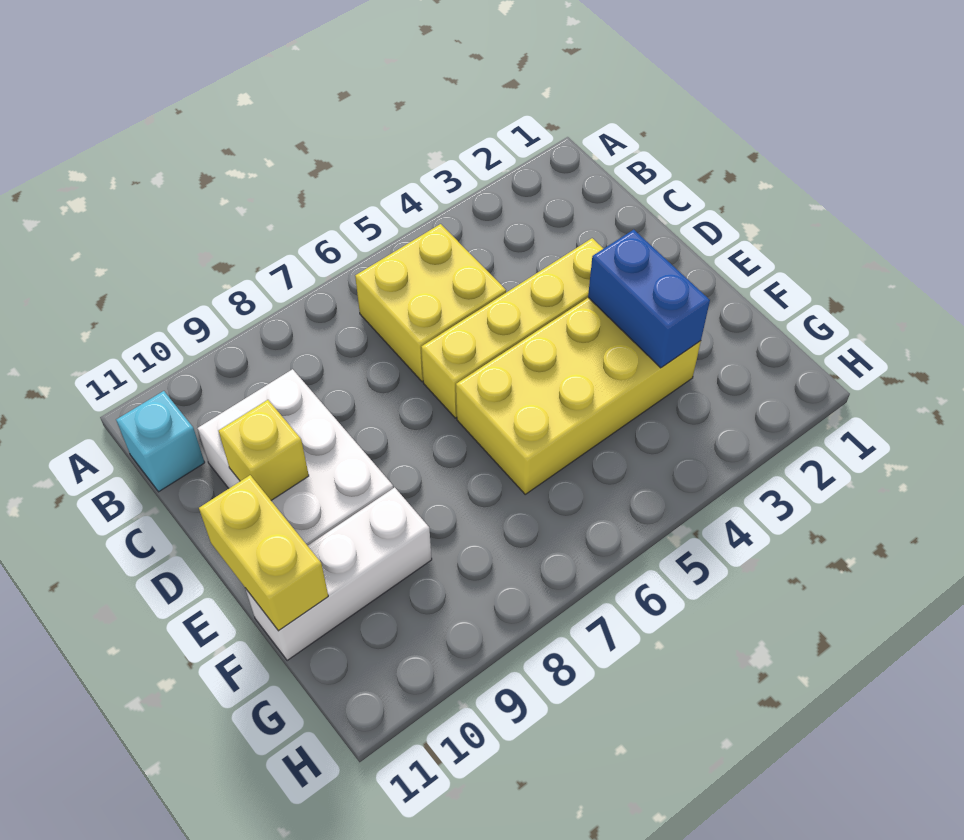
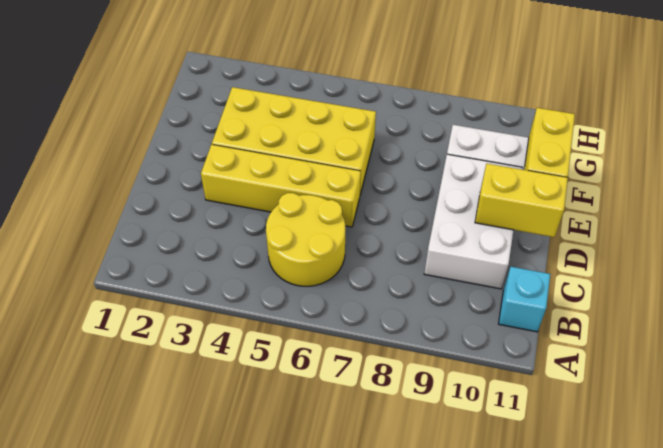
yellow 2x2 brick [355,224,506,382] -> yellow 2x2 round brick [266,193,345,286]
yellow 1x1 brick [219,400,309,500] -> yellow 1x2 brick [475,164,568,237]
blue 1x2 brick [588,230,710,368] -> none

